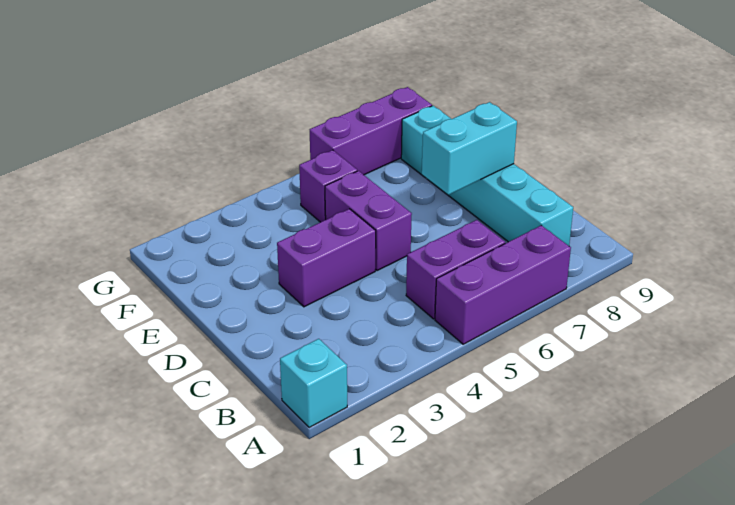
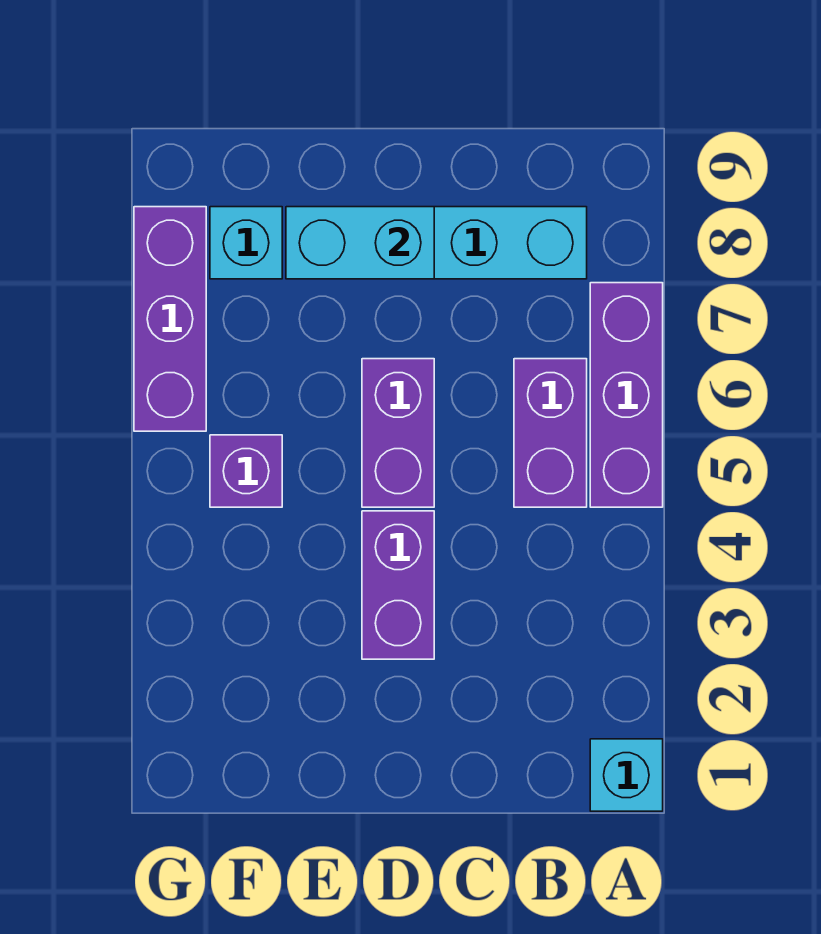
purple 1x2 brick [325,171,412,271] -> purple 1x2 brick turned to [362,359,434,507]
cyan 1x2 brick [422,102,517,195] -> cyan 1x2 brick turned to [286,207,434,279]

